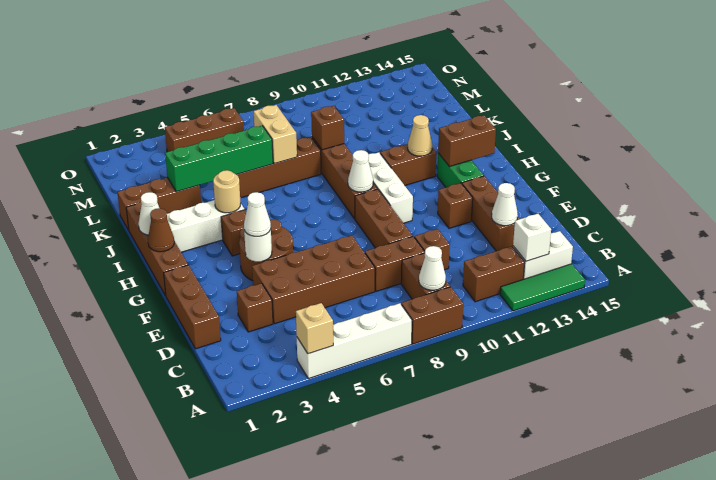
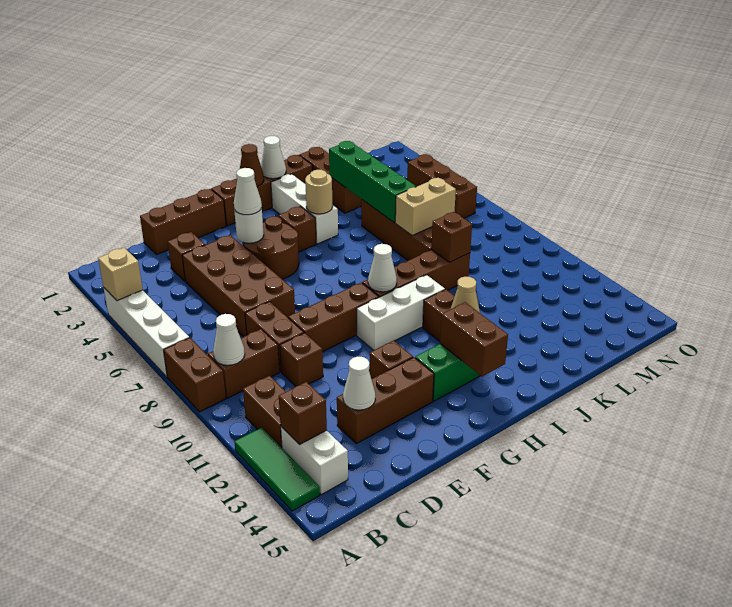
white 1x1 brick [513,214,551,261] -> brown 1x1 brick [279,382,327,445]

